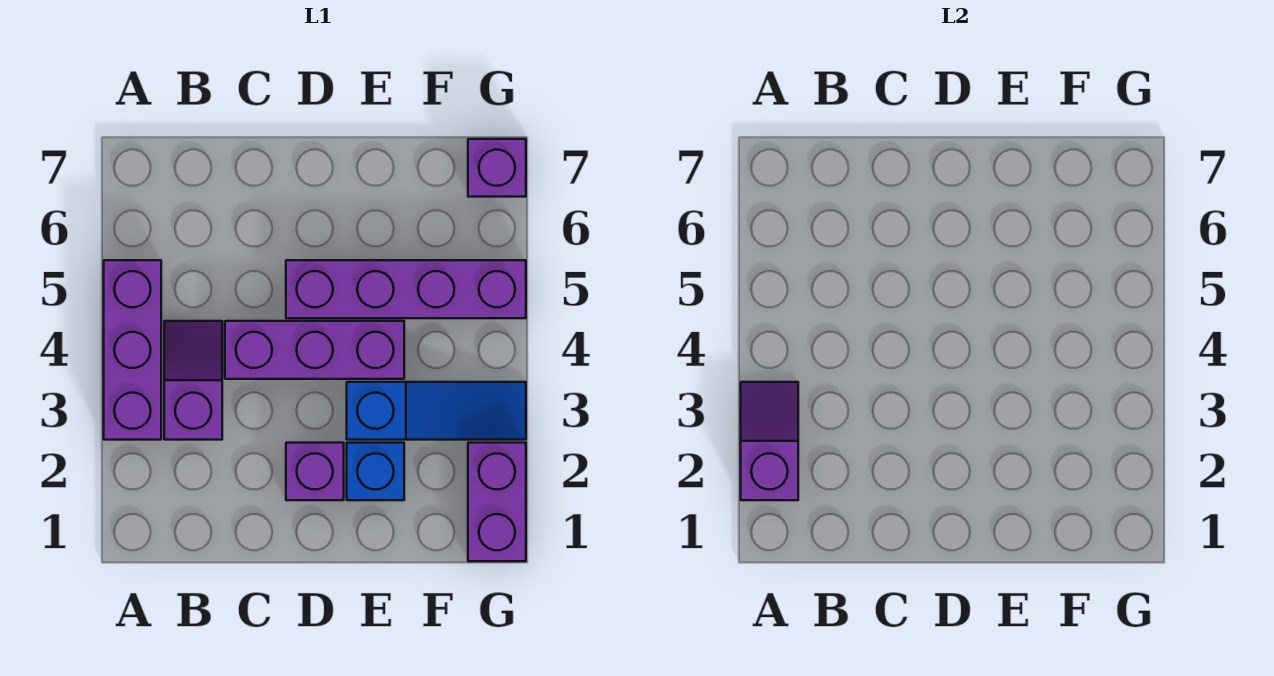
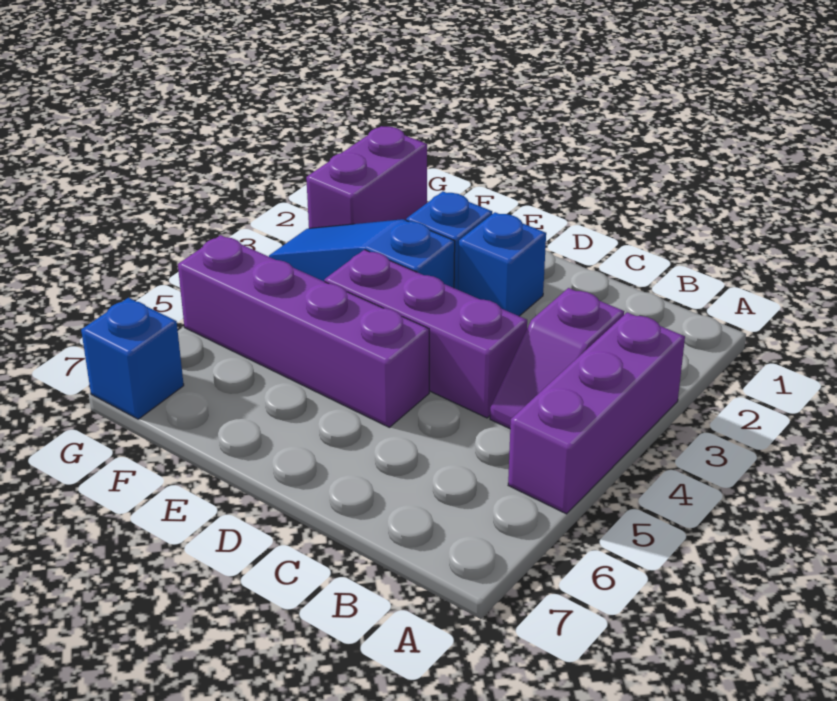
purple 1x2 slope [741,382,798,500] -> none
purple 1x1 brick [286,443,344,500] -> blue 1x1 brick [458,212,546,316]
purple 1x1 brick [468,139,526,197] -> blue 1x1 brick [81,298,184,419]

